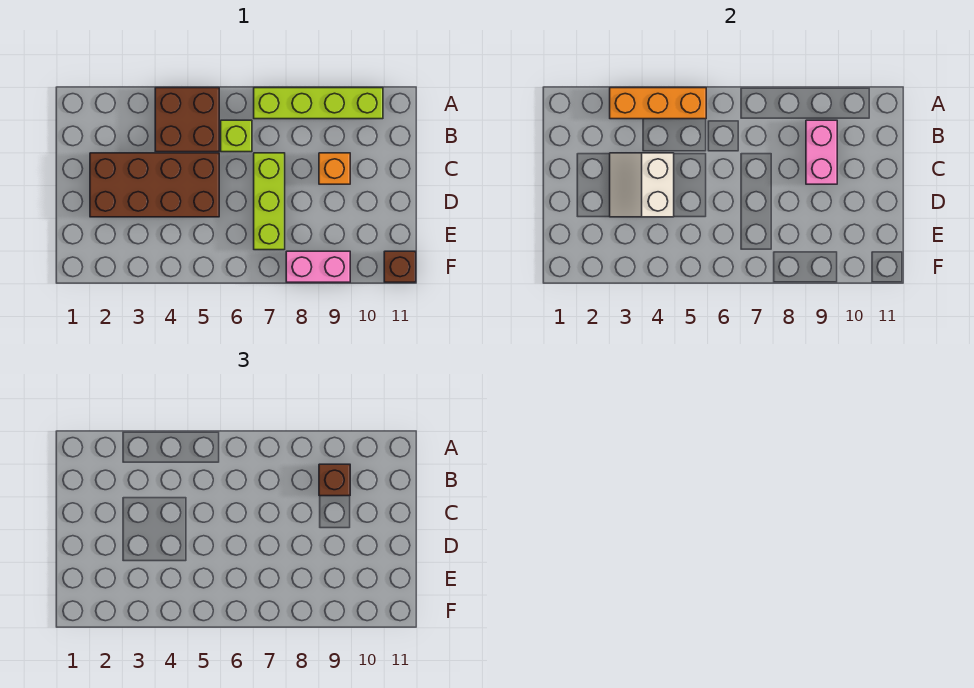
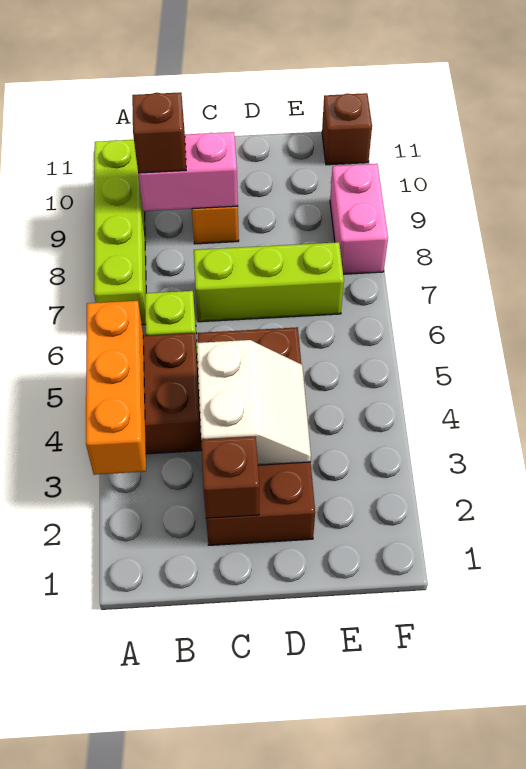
none -> brown 1x1 brick [201,437,259,518]
white 2x2 slope [610,153,674,217] -> white 2x2 slope turned to [197,340,311,465]

